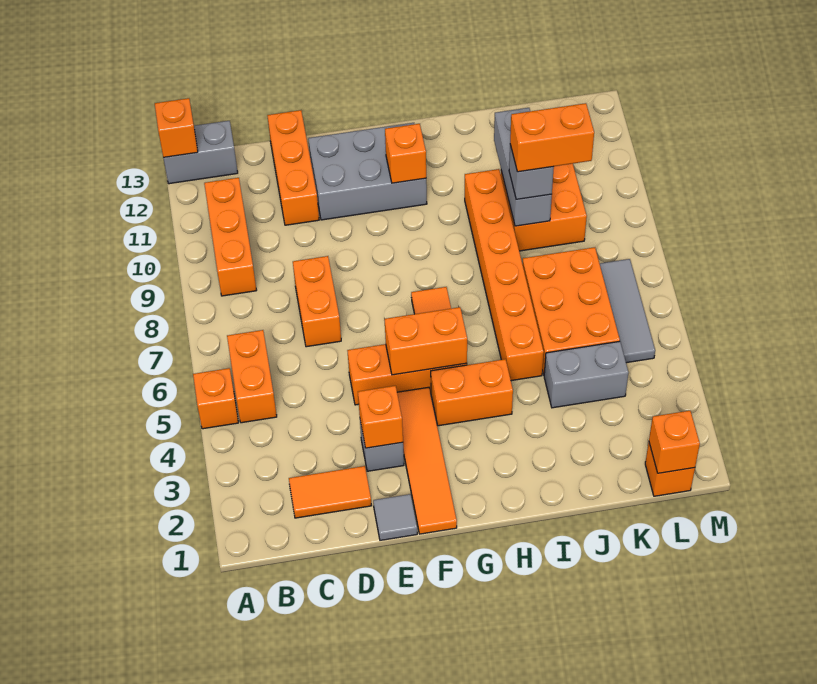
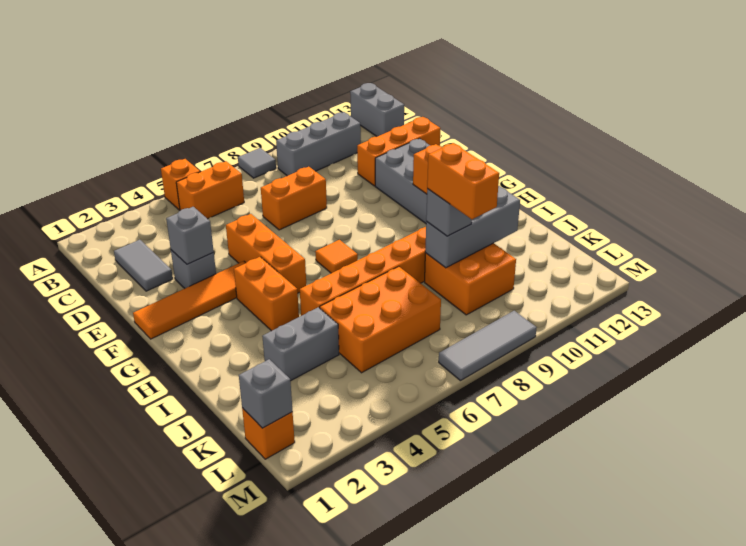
orange 1x1 brick [155,98,198,157] -> none
orange 1x3 brick [204,178,257,296] -> grey 1x3 brick [276,112,361,176]
orange 1x2 tile [289,466,372,518] -> grey 1x2 tile [114,240,173,291]
grey 1x1 tile [373,494,417,540] -> grey 1x1 tile moved to [238,148,276,178]
orange 1x1 brick [358,386,403,448] -> grey 1x1 brick [166,207,214,264]
orange 1x2 brick [385,307,467,375] -> none
grey 1x2 brick [544,341,629,408] -> grey 1x2 brick turned to [262,307,339,381]
orange 1x1 brick [649,410,700,473] -> grey 1x1 brick [239,359,293,428]
grey 1x3 tile [600,259,655,363] -> grey 1x3 tile moved to [439,311,537,381]

